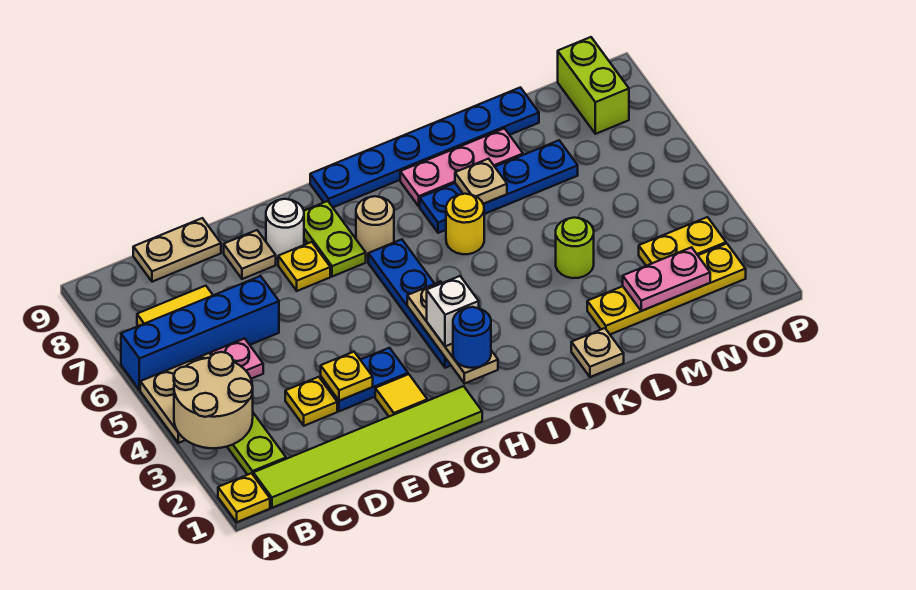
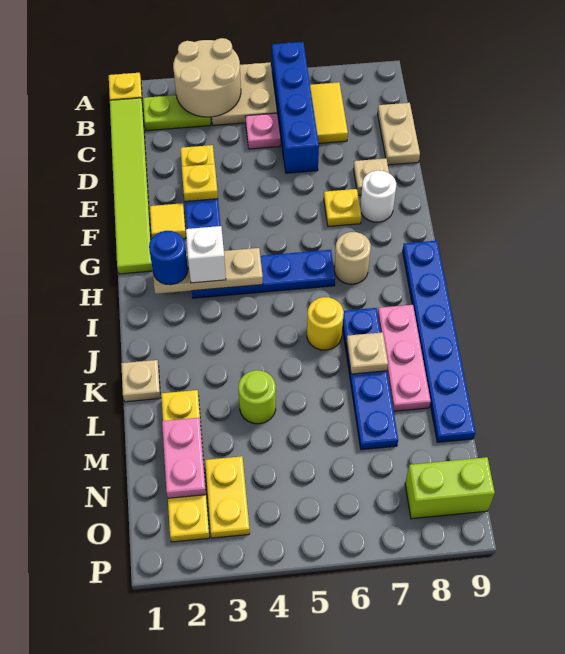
lime 1x2 plate [304,201,366,277] -> none

